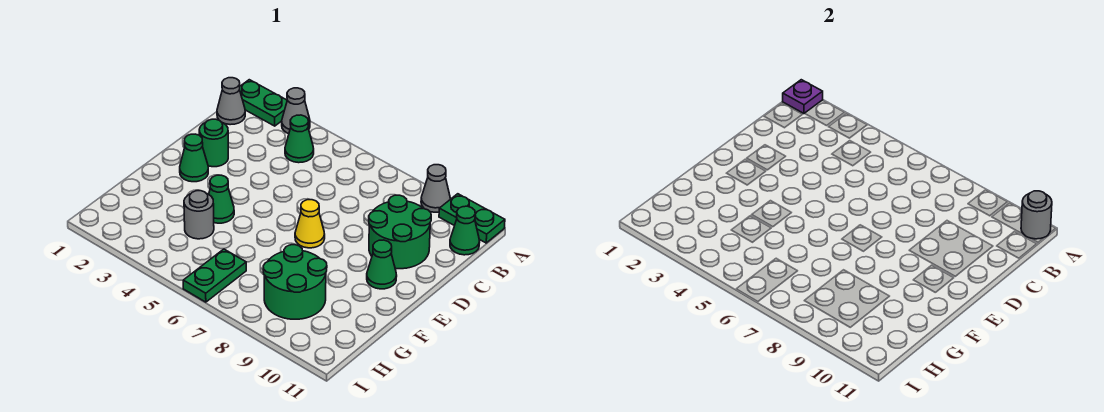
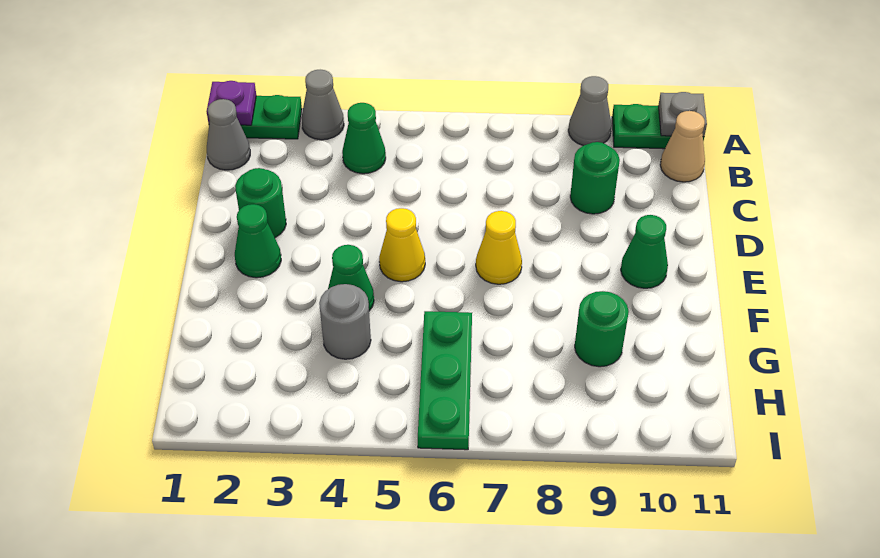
grey 1x1 round brick [1021,191,1052,239] -> grey 1x1 plate [658,92,707,137]
green 1x1 cone [450,206,480,255] -> tan 1x1 cone [660,111,705,182]
green 2x2 round brick [369,195,431,269] -> green 1x1 round brick [570,142,620,214]
none -> yellow 1x1 cone [379,208,425,282]
green 2x2 round brick [263,245,327,319] -> green 1x1 round brick [575,291,629,367]
green 1x2 plate [183,249,246,302] -> green 1x3 plate [418,311,472,450]

